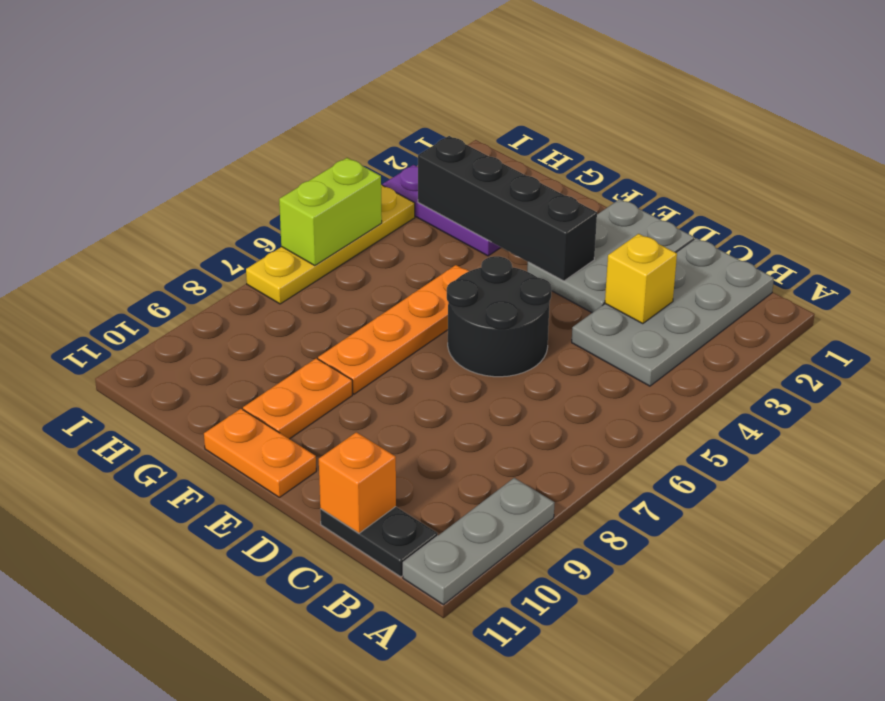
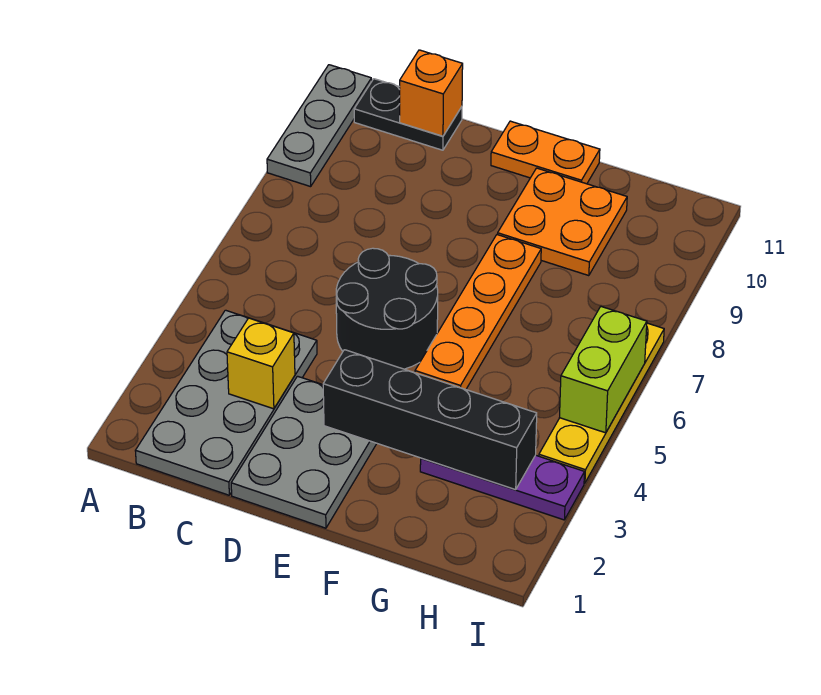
orange 1x2 plate [243,358,352,439] -> orange 2x2 plate [498,168,627,276]

